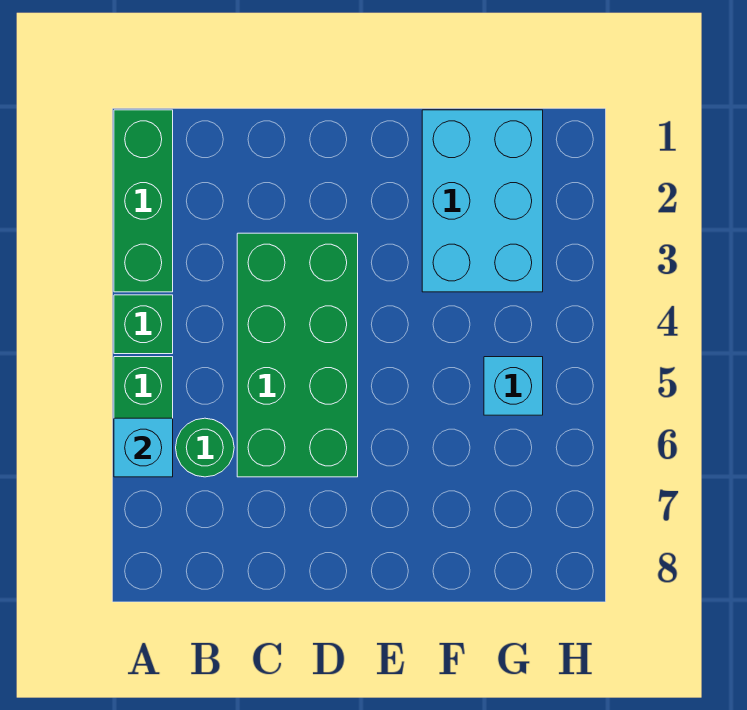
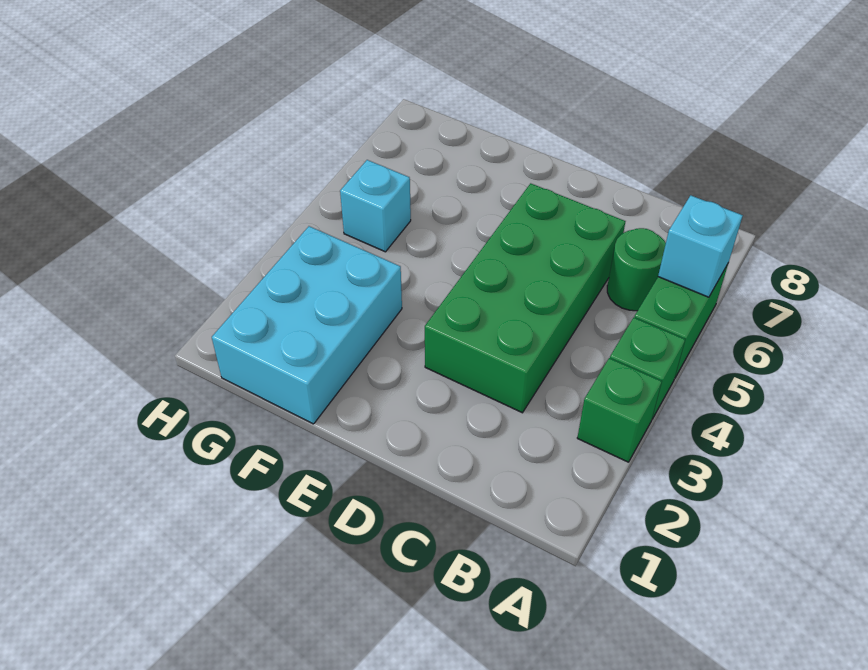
green 1x3 brick [114,110,173,292] -> green 1x1 brick [577,358,662,462]

